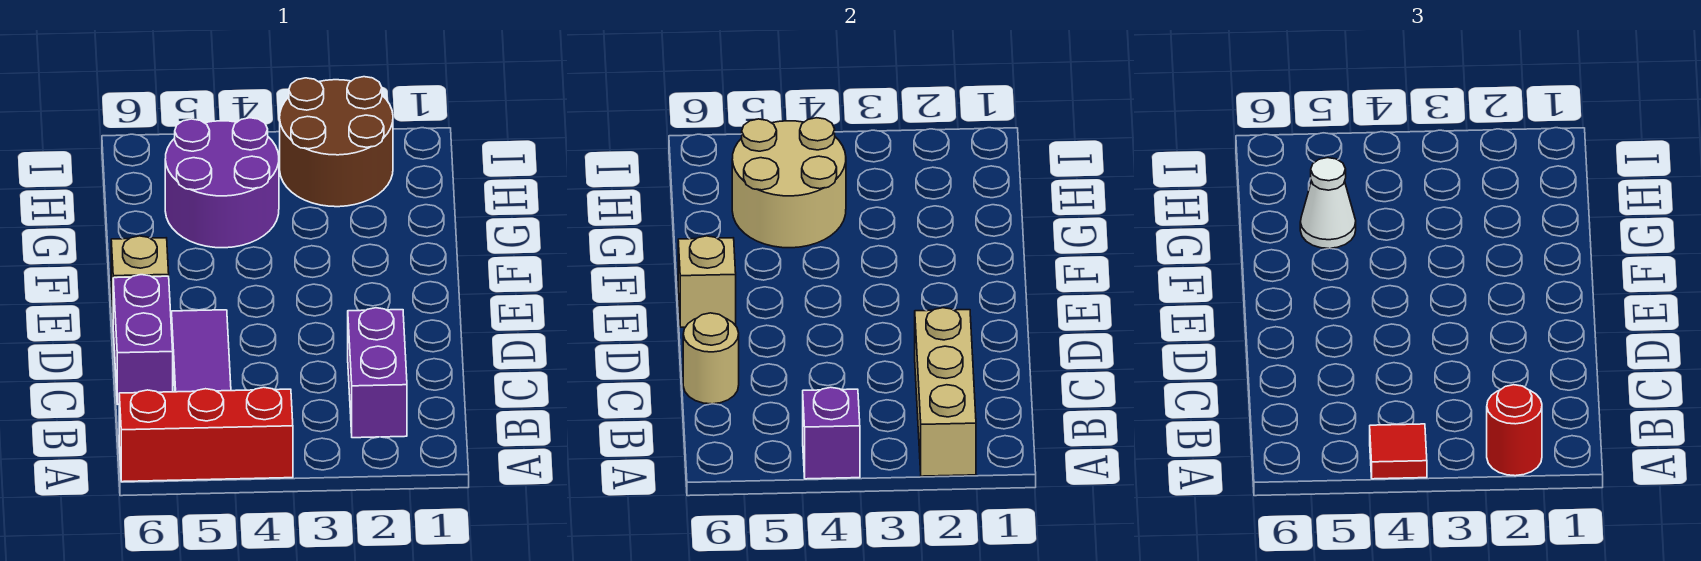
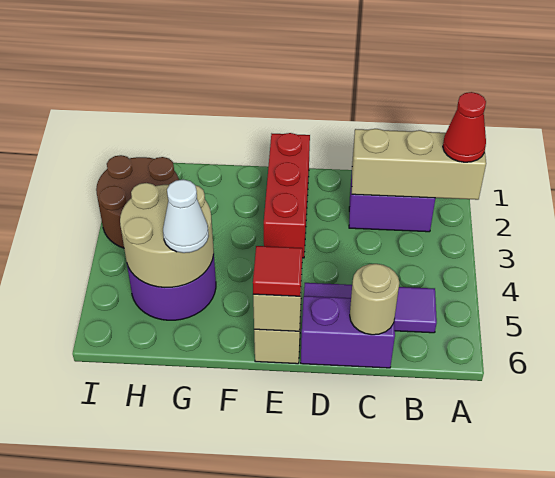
red 1x1 round brick [1487,385,1542,476] -> red 1x1 cone [443,92,486,162]
red 1x3 brick [119,387,293,482] -> red 1x3 brick moved to [264,133,310,258]
purple 1x1 brick [803,387,860,479] -> none
red 1x1 tile [1370,424,1427,479] -> red 1x1 tile moved to [253,246,303,296]

